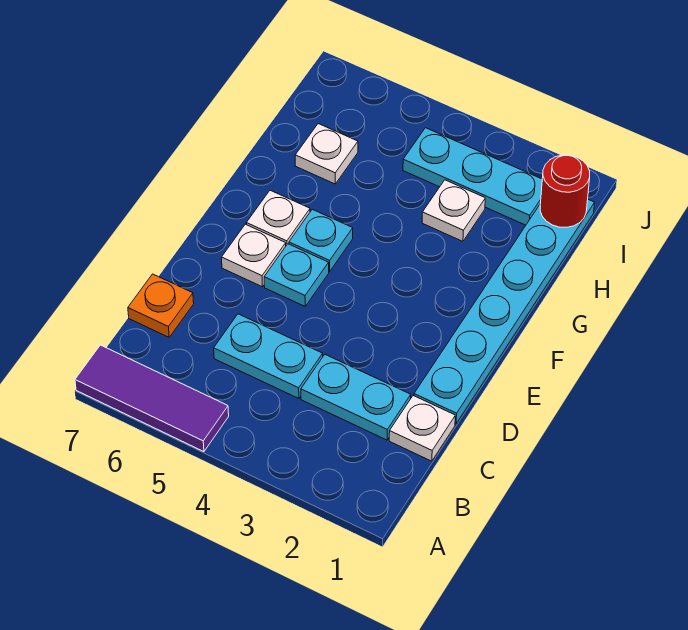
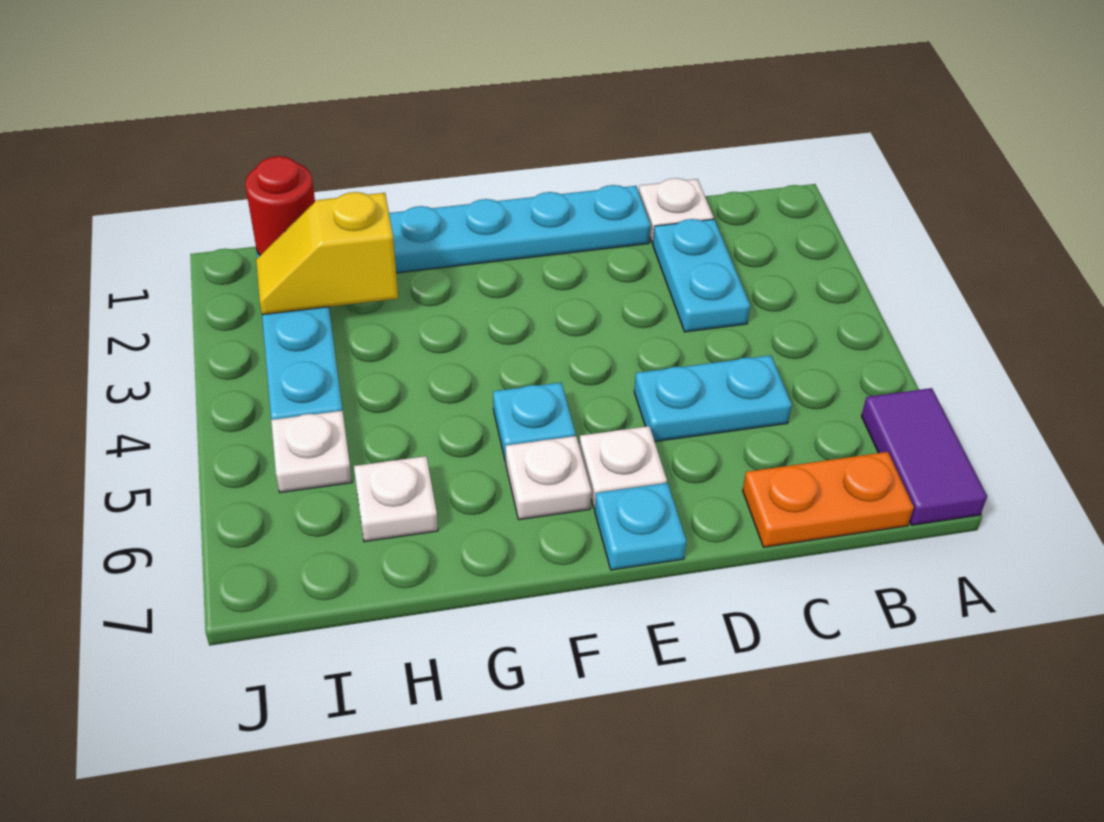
purple 1x3 tile [75,345,229,452] -> purple 1x2 tile [862,388,987,525]
cyan 1x2 plate [214,314,323,399] -> cyan 1x2 plate turned to [634,355,792,441]
orange 1x1 plate [128,274,194,337] -> orange 1x2 plate [743,452,914,547]
cyan 1x1 plate [264,244,329,306] -> cyan 1x1 plate moved to [595,483,686,570]
none -> yellow 1x2 slope [256,192,398,315]
white 1x1 plate [422,180,485,241] -> white 1x1 plate moved to [271,411,352,493]

